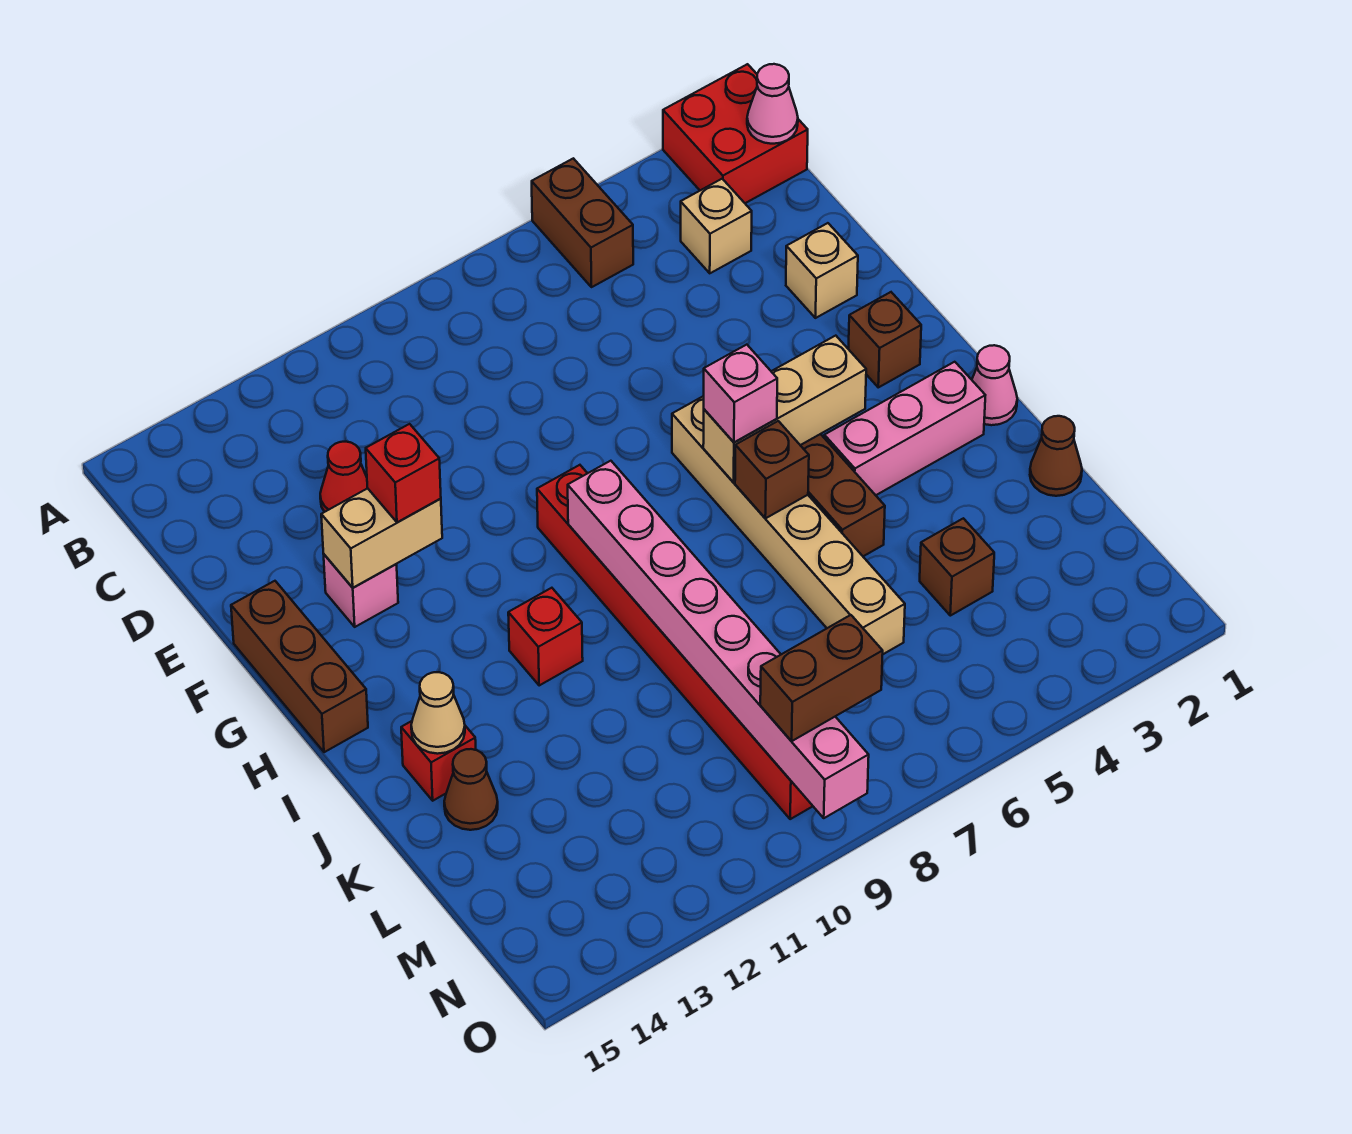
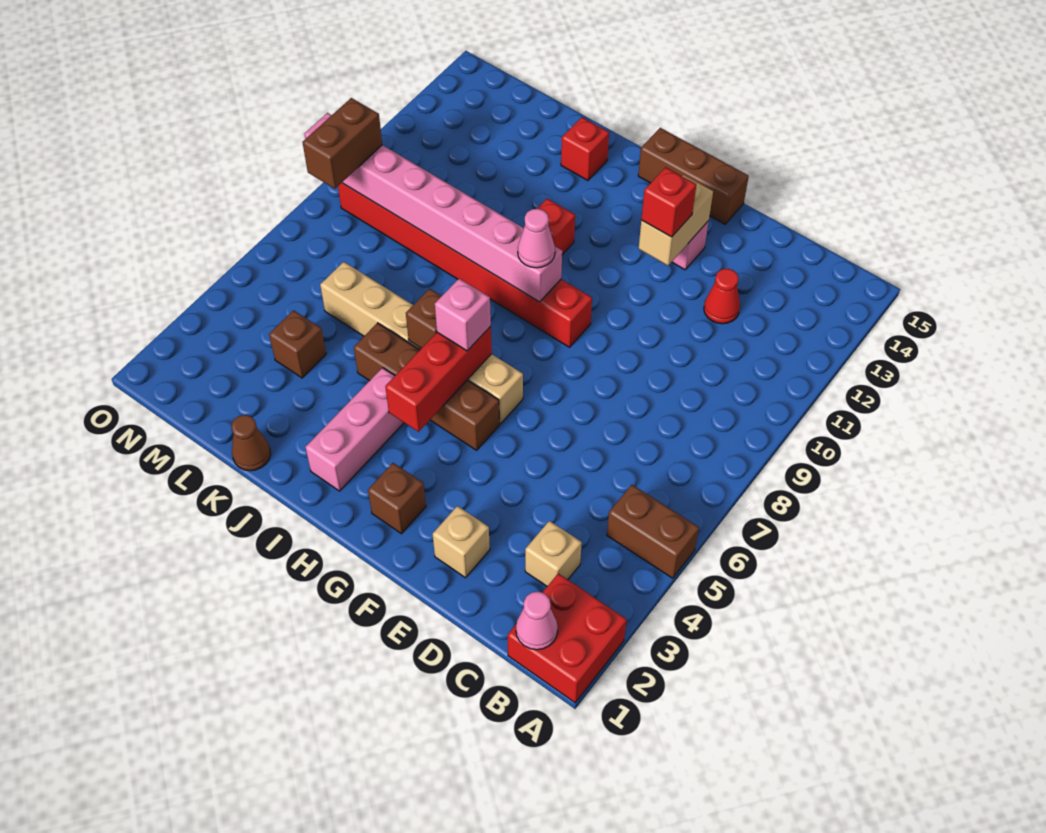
tan 1x3 brick [703,336,866,483] -> red 1x3 brick [385,326,492,432]
pink 1x1 cone [972,345,1017,425] -> pink 1x1 cone moved to [518,209,555,268]
tan 1x1 cone [411,672,465,754] -> none
brown 1x1 cone [444,749,498,830] -> none

